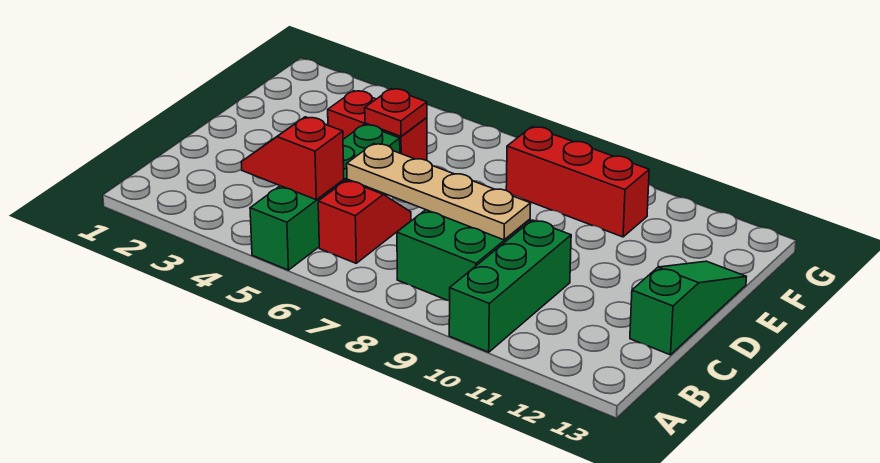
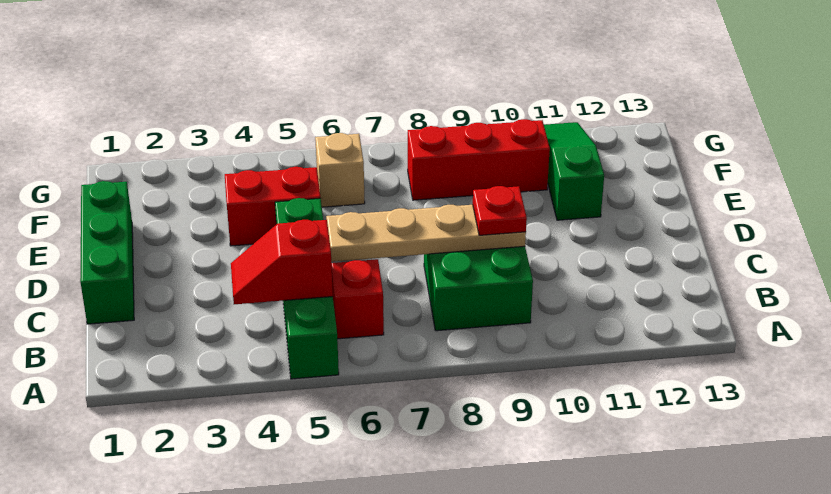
green 1x3 brick [449,220,571,352] -> green 1x3 brick moved to [80,181,134,324]
green 1x3 slope [630,261,746,355] -> green 1x3 slope moved to [544,122,604,220]
red 1x1 plate [365,89,427,136] -> red 1x1 plate moved to [473,186,527,235]
none -> tan 1x1 brick [315,133,365,207]

